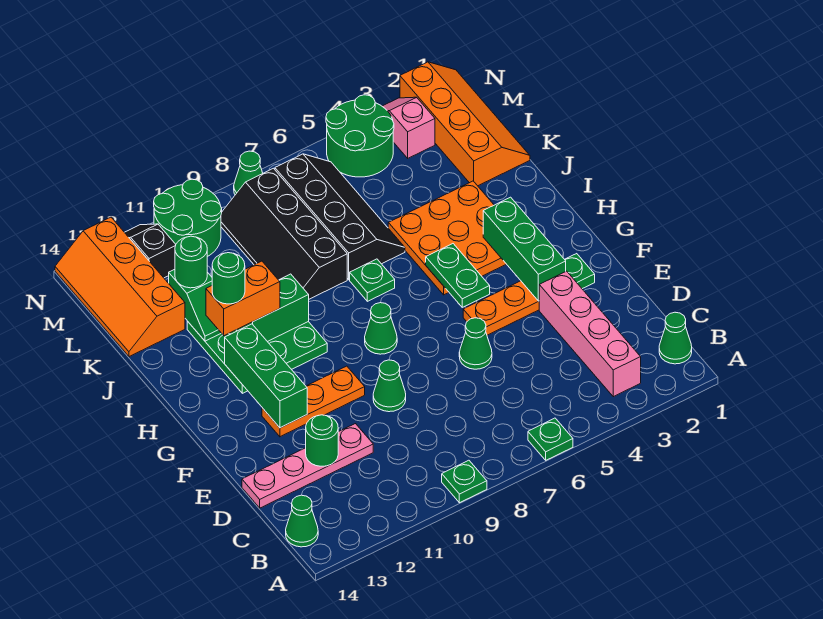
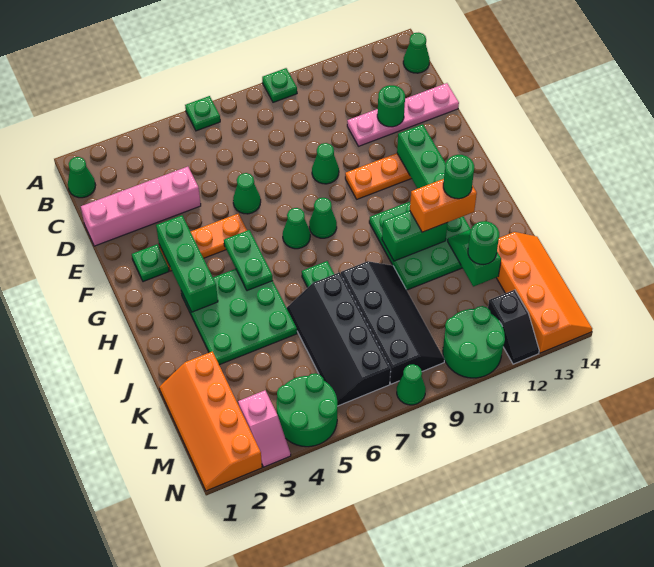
pink 1x4 brick [539,271,641,397] -> pink 1x4 brick turned to [81,167,201,246]
none -> green 1x1 cone [283,208,310,249]
orange 3x3 plate [388,181,506,295] -> green 3x3 plate [181,269,297,365]

